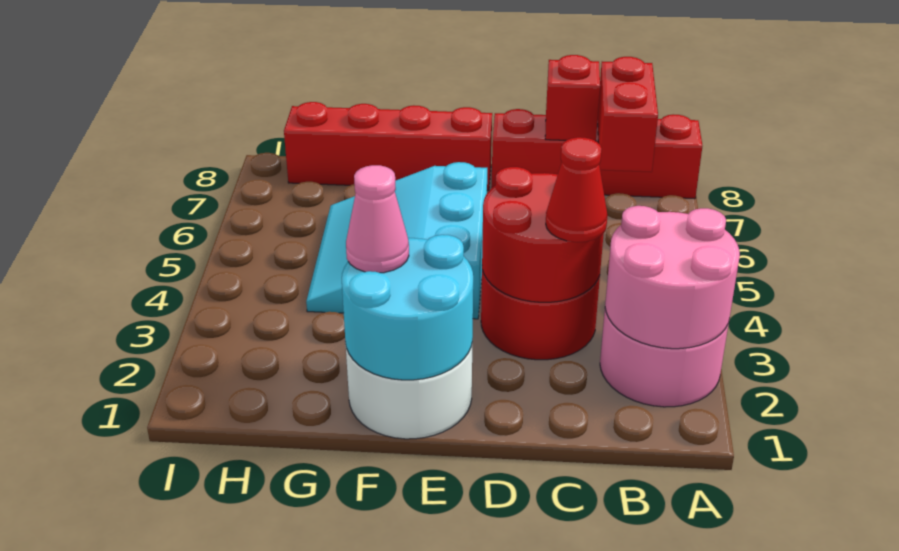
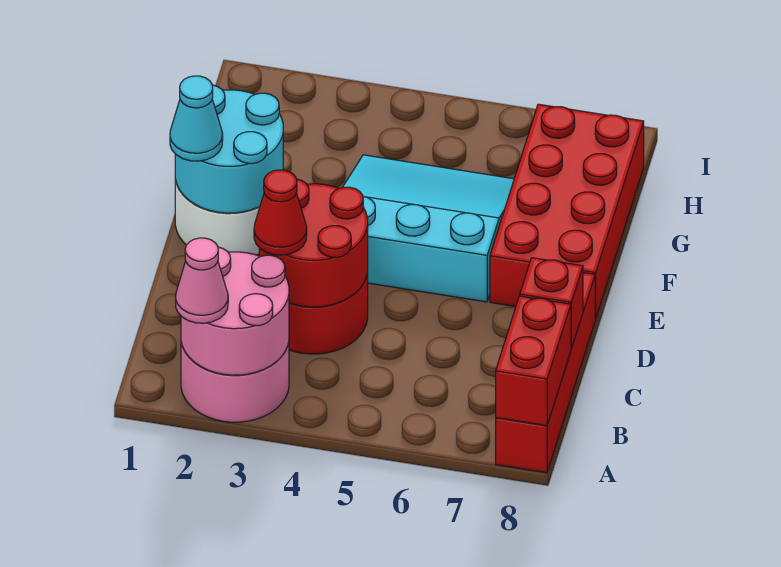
red 1x2 brick [598,57,658,172] -> red 1x2 brick turned to [496,296,571,426]
none -> cyan 1x1 cone [170,76,223,161]
red 1x4 brick [284,102,492,191] -> red 2x4 brick [490,104,644,319]
pink 1x1 cone [346,165,409,273] -> pink 1x1 cone moved to [176,238,228,323]

